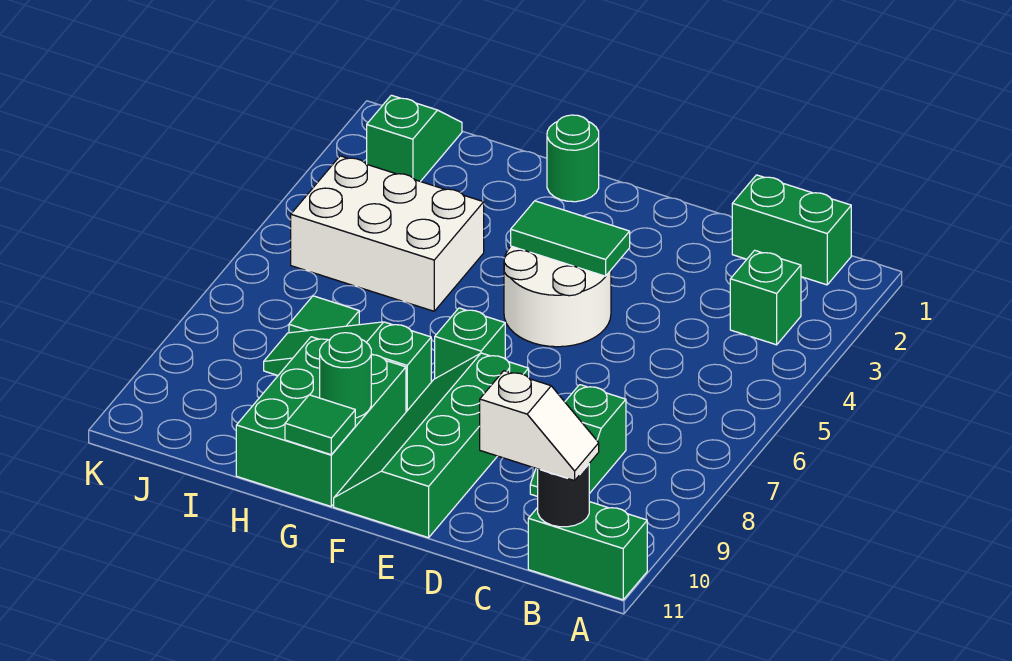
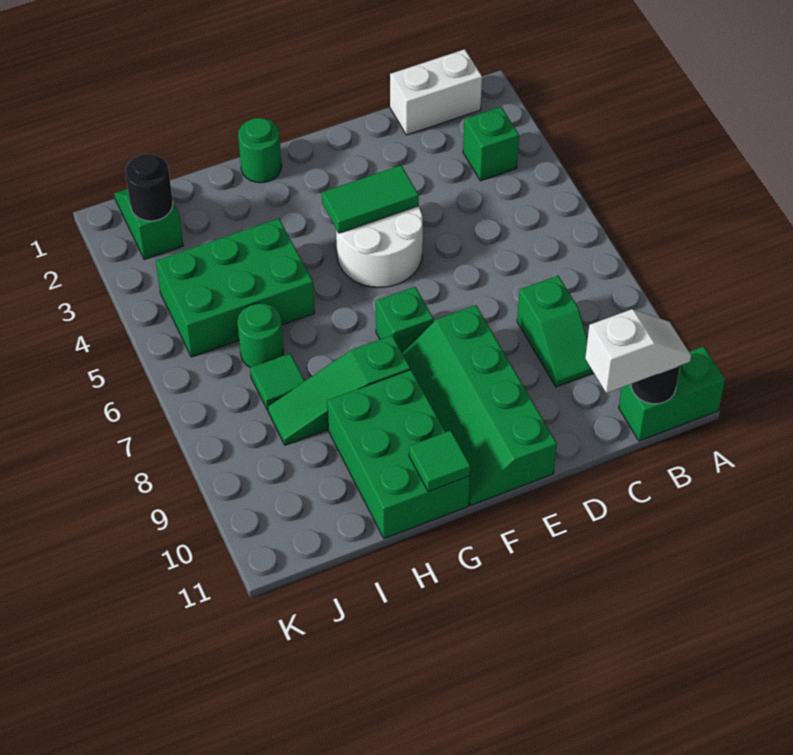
green 1x2 brick [732,175,851,285] -> white 1x2 brick [390,49,482,135]
green 1x1 round brick [320,333,371,418] -> green 1x1 round brick moved to [238,303,284,367]
white 2x3 brick [291,156,484,311] -> green 2x3 brick [156,219,314,357]
none -> black 1x1 round brick [125,154,173,221]

